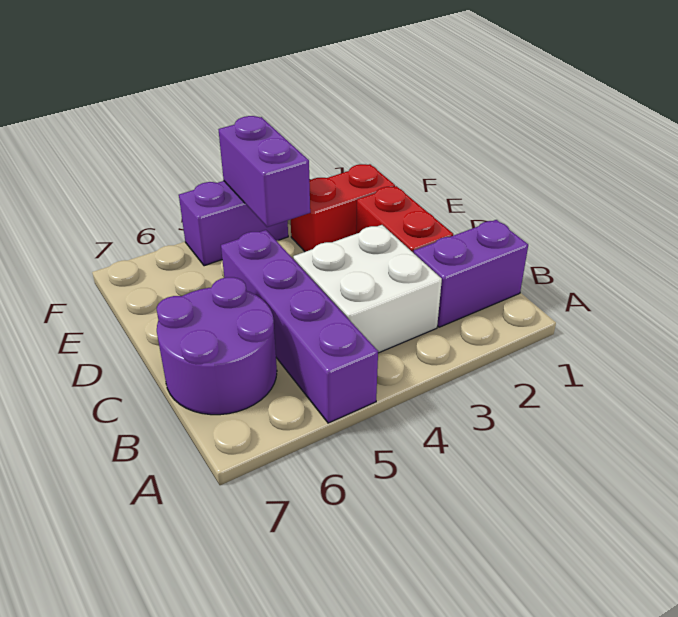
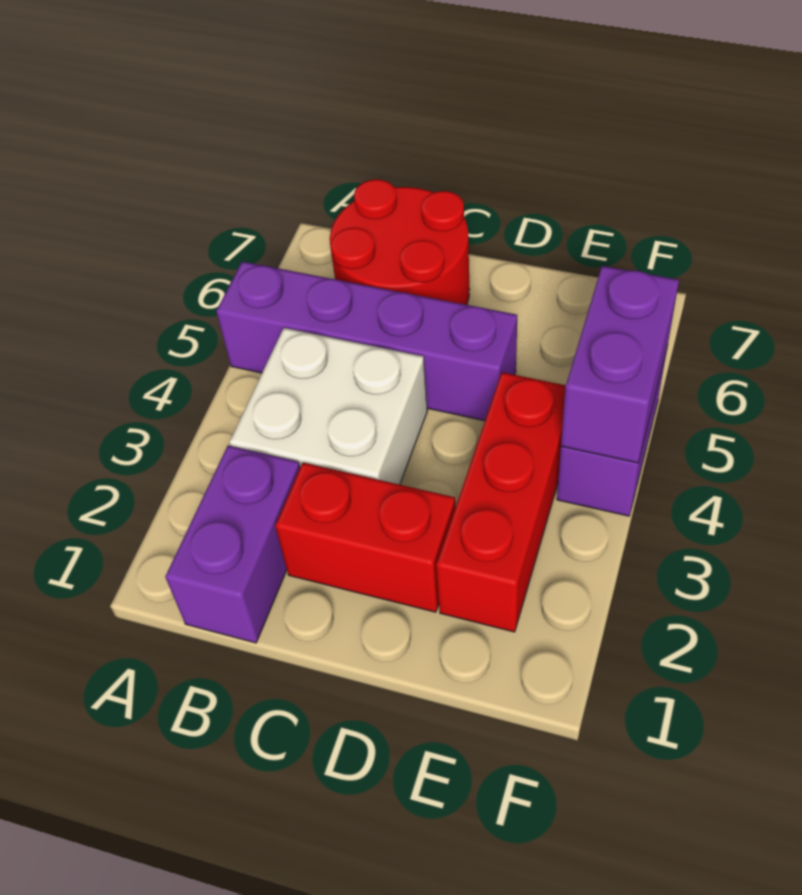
purple 2x2 round brick [157,277,277,415] -> red 2x2 round brick [330,179,470,305]
red 1x2 brick [291,164,395,252] -> red 1x3 brick [436,372,566,632]
purple 1x2 brick [218,116,310,227] -> purple 1x2 brick turned to [561,266,679,463]

